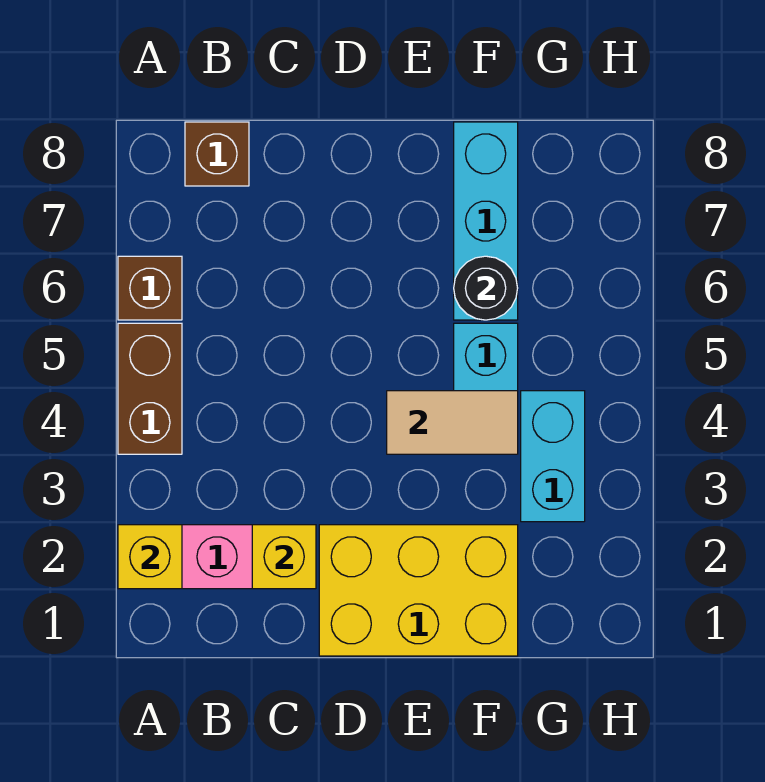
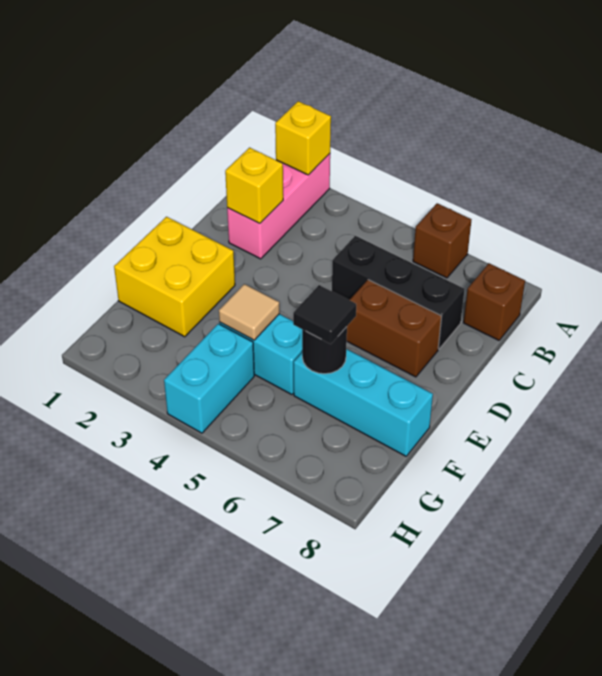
brown 1x2 brick [118,323,182,454] -> brown 1x2 brick moved to [347,280,442,377]
none -> black 1x3 brick [332,236,465,349]
yellow 2x3 brick [319,525,518,656] -> yellow 2x2 brick [114,217,235,337]
tan 1x2 tile [387,391,518,454] -> tan 1x1 tile [219,284,279,340]
none -> black 1x1 tile [293,285,356,344]
cyan 1x2 brick [521,391,585,522] -> cyan 1x2 brick turned to [164,324,254,433]

